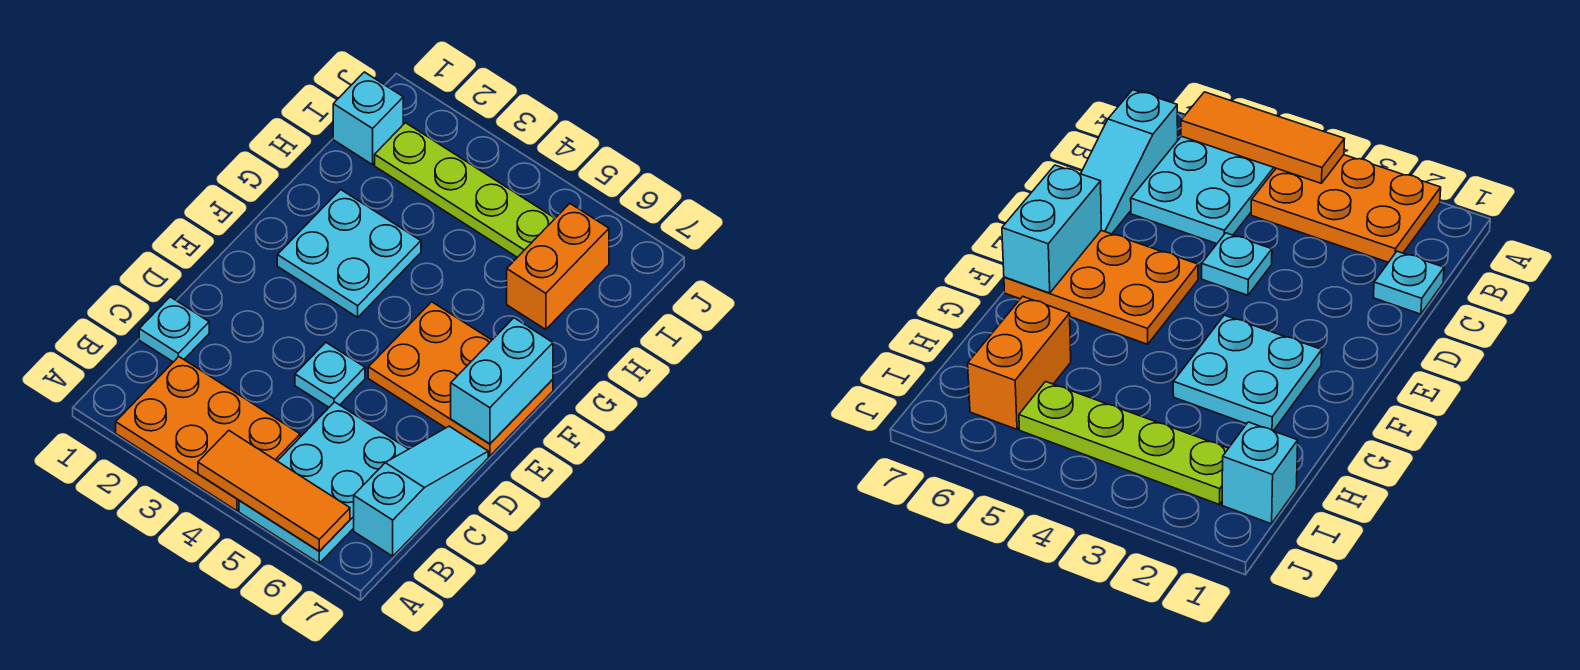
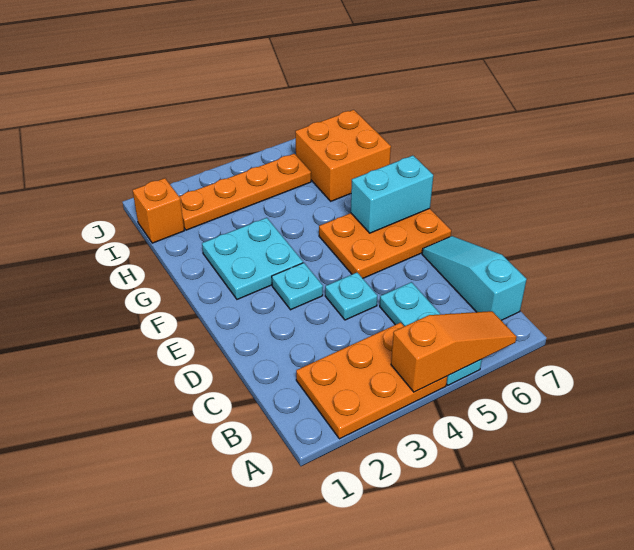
orange 1x3 tile [198,430,350,551] -> orange 1x3 slope [391,311,516,392]
cyan 2x3 plate [239,402,408,563] -> cyan 1x3 plate [380,282,482,385]
cyan 1x1 plate [139,297,209,362] -> cyan 1x1 plate moved to [272,263,323,310]
cyan 1x2 brick [451,318,553,444] -> cyan 1x2 brick turned to [351,156,433,233]
orange 1x2 brick [507,204,609,330] -> orange 2x2 brick [295,110,391,201]
cyan 1x1 brick [333,72,403,165] -> orange 1x1 brick [133,178,184,243]
lime 1x4 plate [375,123,555,257] -> orange 1x4 plate [179,154,311,230]

